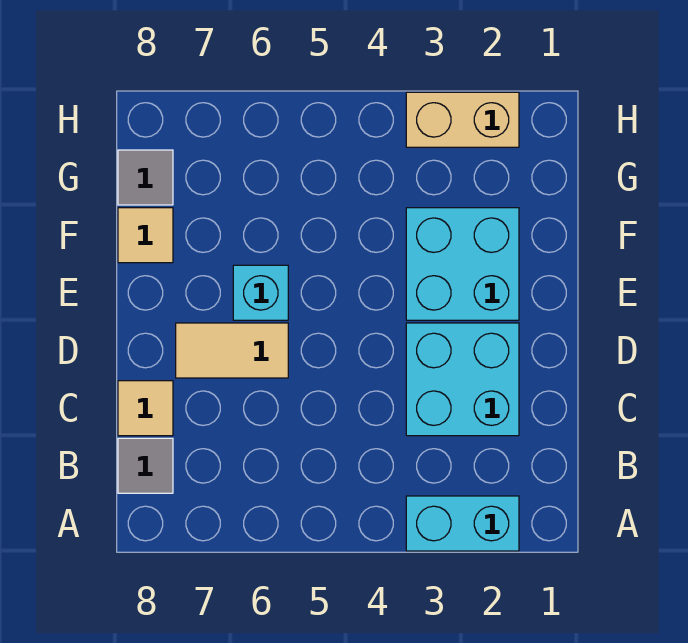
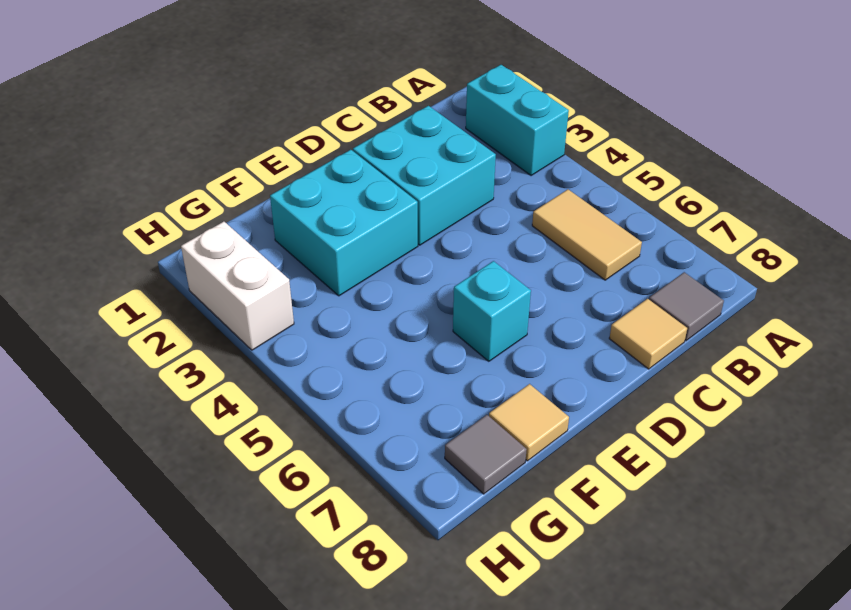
tan 1x2 tile [176,323,288,378] -> tan 1x2 tile moved to [532,189,642,280]
tan 1x2 brick [406,92,519,147] -> white 1x2 brick [181,222,294,350]

